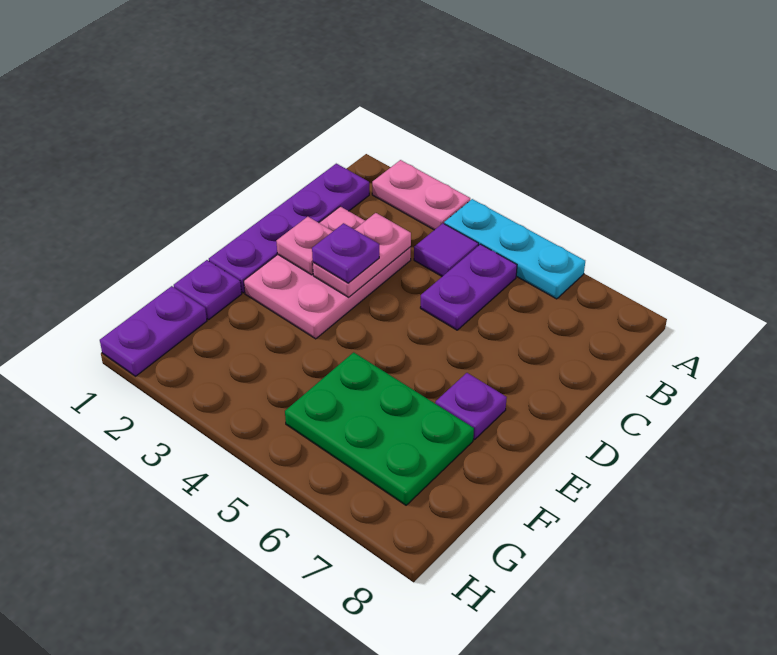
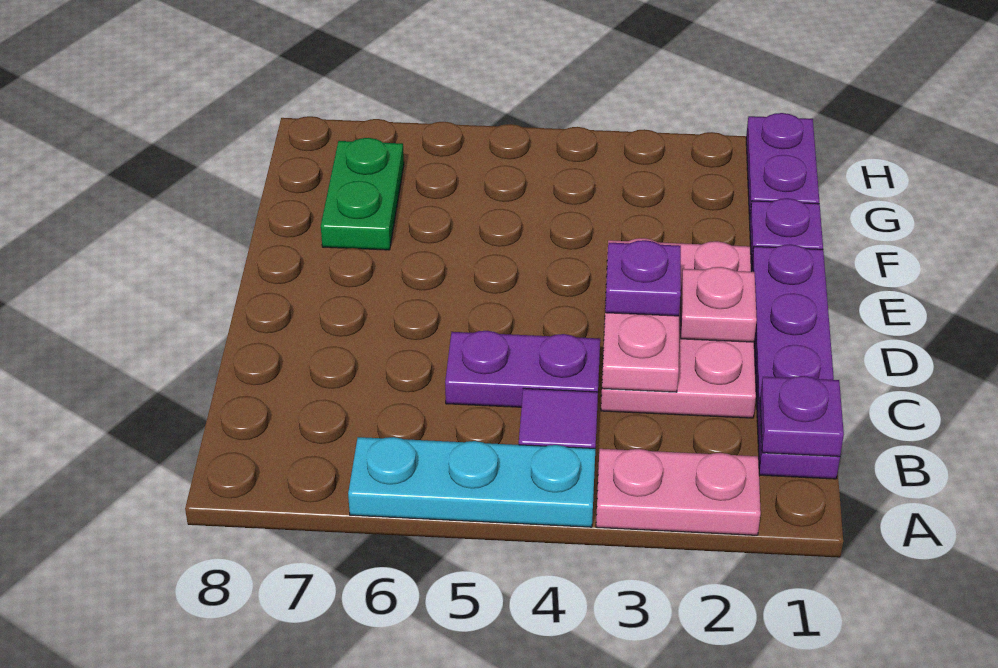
purple 1x2 plate [420,244,517,330] -> purple 1x2 plate turned to [445,331,600,407]
purple 1x1 plate [435,373,507,440] -> purple 1x1 plate moved to [760,376,844,457]
green 2x3 plate [285,352,474,505] -> green 1x2 plate [321,138,404,250]

